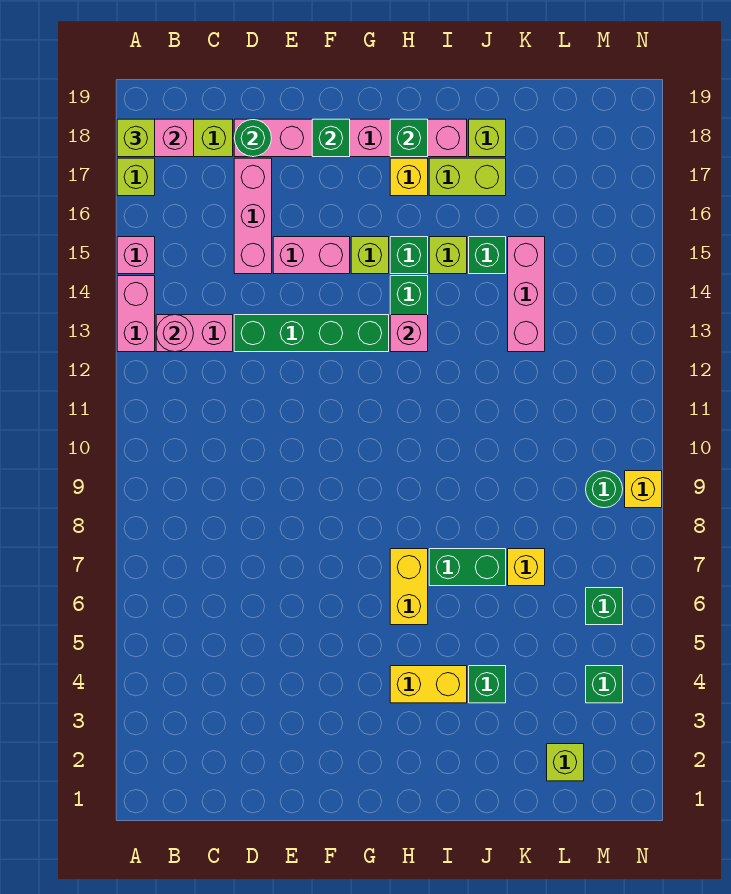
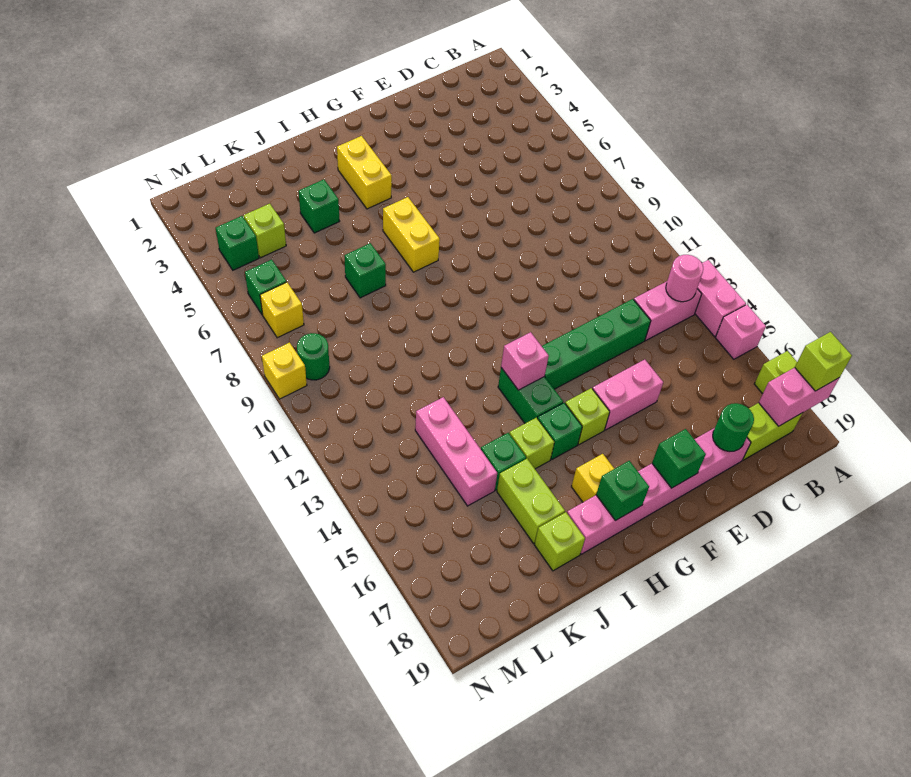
pink 1x3 brick [234,158,272,274] -> none
yellow 1x2 brick [390,666,467,703] -> yellow 1x2 brick turned to [337,136,392,209]
green 1x2 brick [429,549,506,586] -> green 1x1 brick [345,243,386,298]
lime 1x2 brick [429,158,506,196] -> lime 1x2 brick turned to [497,459,565,543]
yellow 1x1 brick [508,549,545,586] -> yellow 1x1 brick moved to [260,282,304,338]
lime 1x1 brick [547,744,584,781] -> lime 1x1 brick moved to [244,204,286,258]

